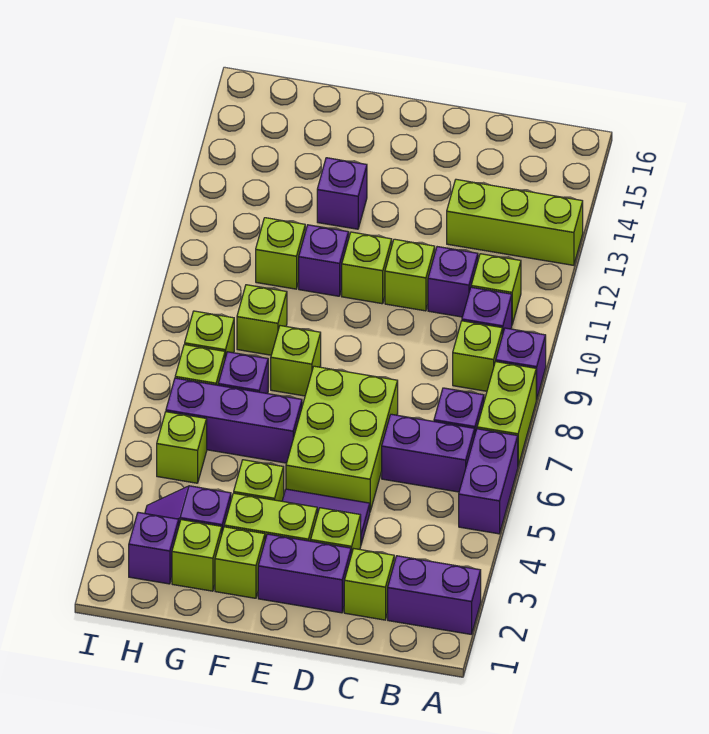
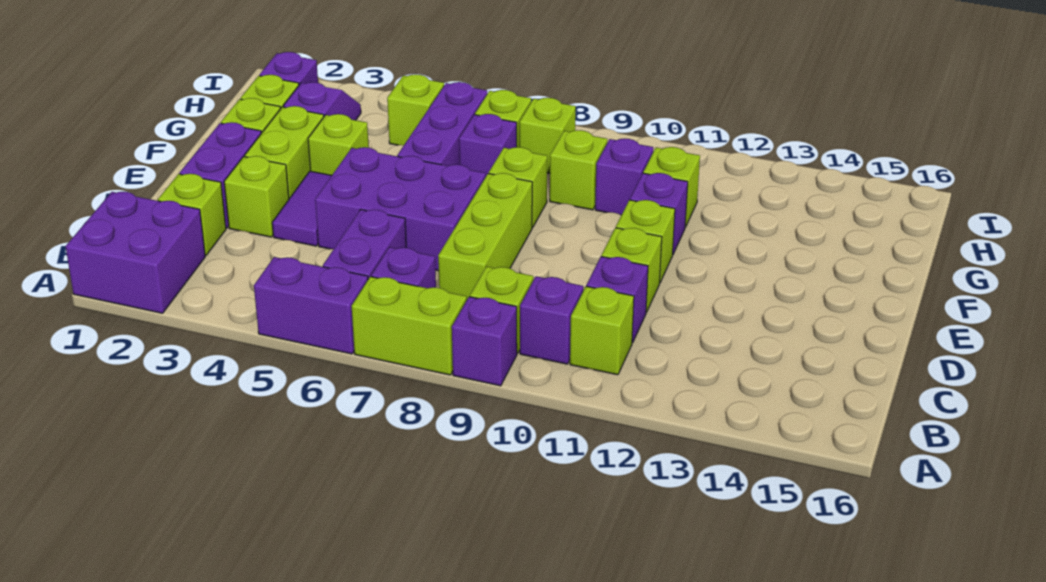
purple 1x2 brick [388,556,481,635] -> purple 2x2 brick [65,192,205,313]
lime 1x3 brick [447,179,583,265] -> lime 1x3 brick moved to [438,173,532,299]
lime 2x3 brick [286,366,398,511] -> purple 2x3 brick [315,147,486,271]
purple 1x1 brick [317,158,367,229] -> purple 1x1 brick moved to [595,139,653,215]

